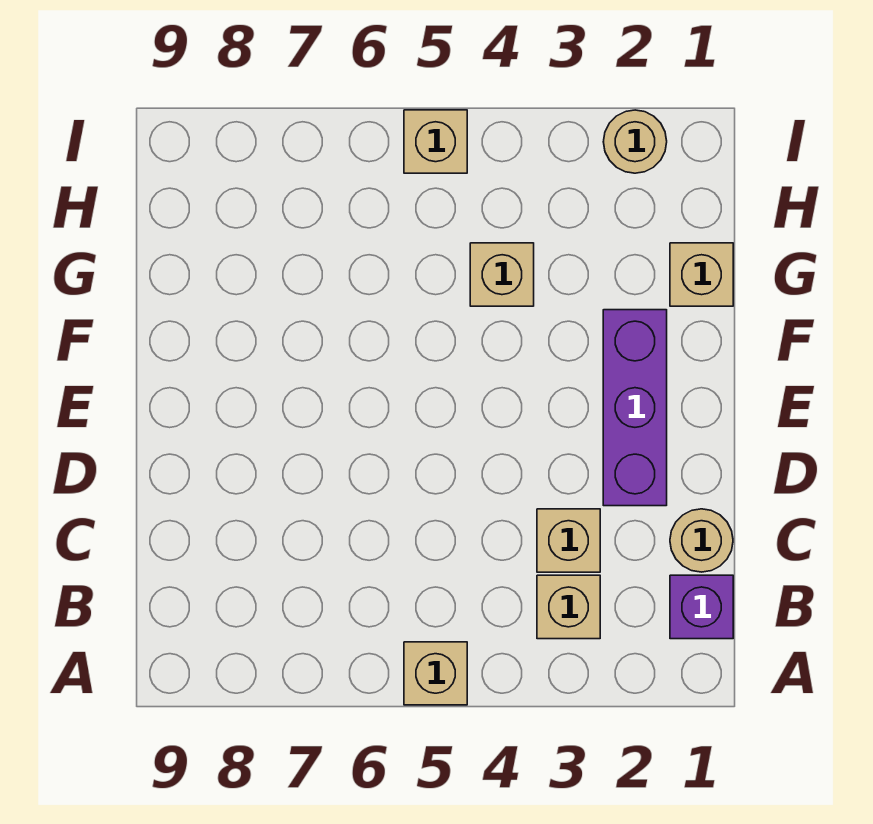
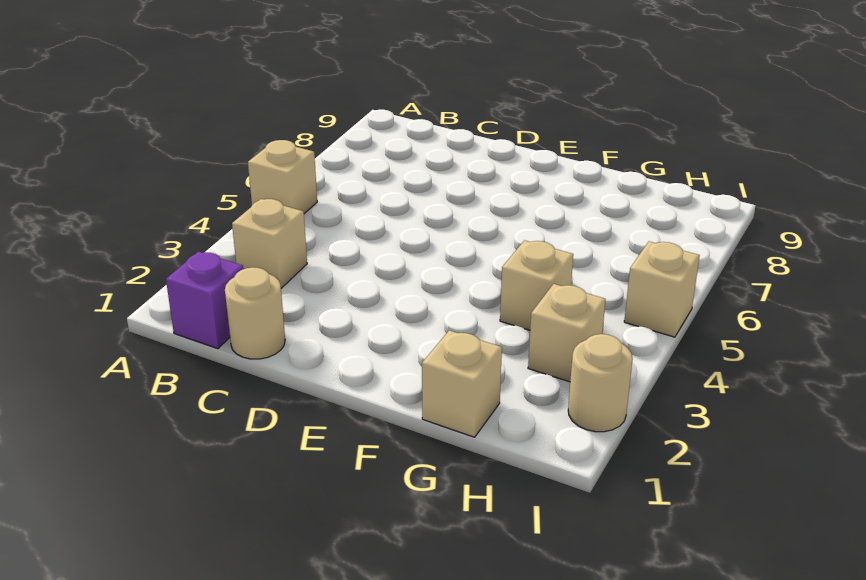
tan 1x1 brick [537,509,600,572] -> tan 1x1 brick moved to [528,284,605,382]
purple 1x3 brick [603,310,667,506] -> none

